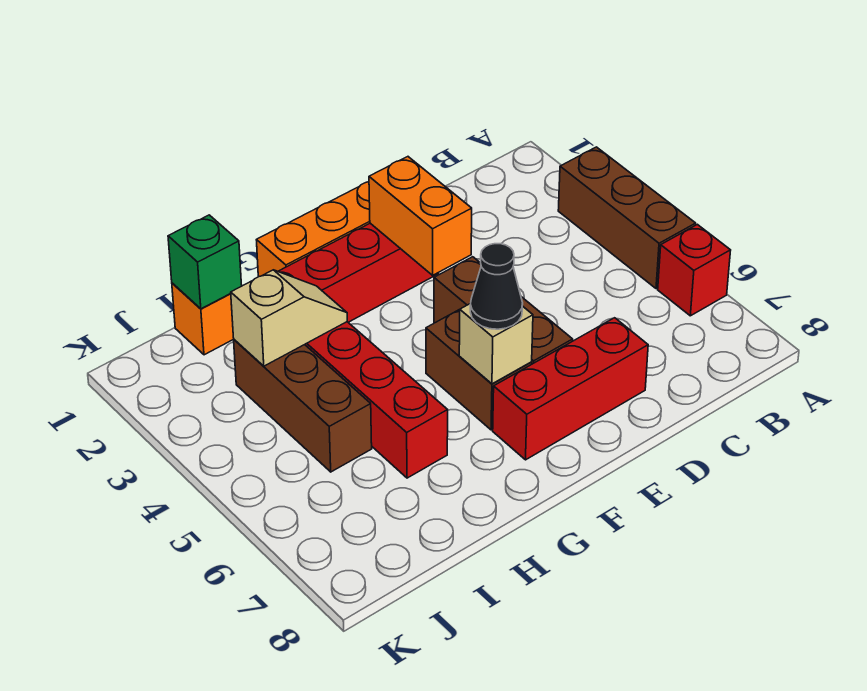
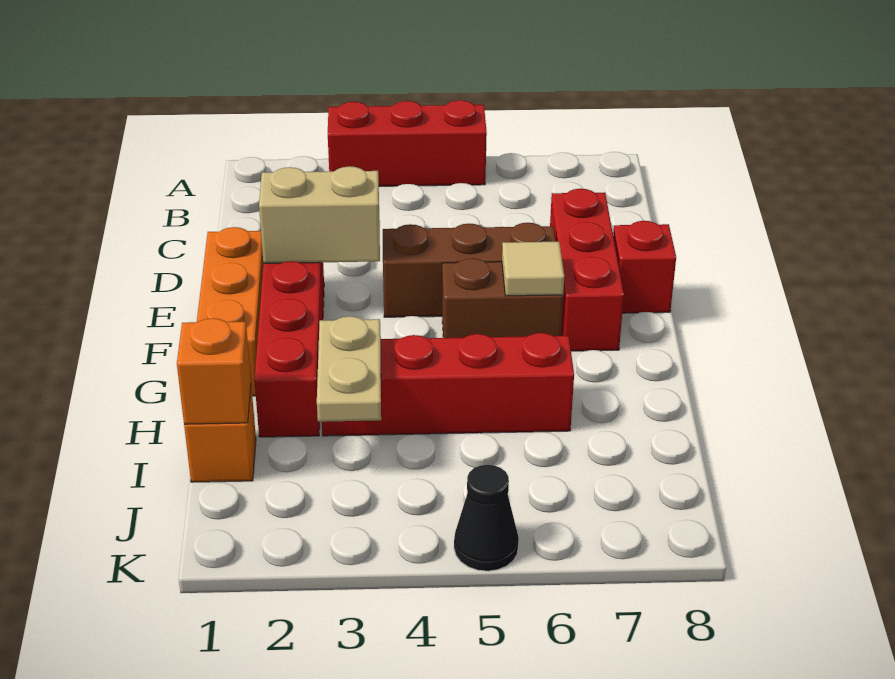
brown 1x3 brick [558,147,696,289] -> red 1x3 brick [328,100,487,186]
red 1x1 brick [658,224,731,316] -> red 1x1 brick moved to [613,221,676,313]
orange 1x2 brick [369,157,472,275] -> tan 1x2 brick [259,166,380,263]
tan 1x1 brick [459,303,533,384] -> tan 1x1 tile [502,242,564,296]
black 1x1 cone [470,244,523,329] -> black 1x1 cone moved to [454,465,519,571]
tan 1x2 slope [231,270,347,366] -> tan 1x2 plate [317,316,381,422]
green 1x1 brick [168,215,242,309] -> orange 1x1 brick [177,318,251,424]
brown 1x3 brick [234,340,372,472] -> none

